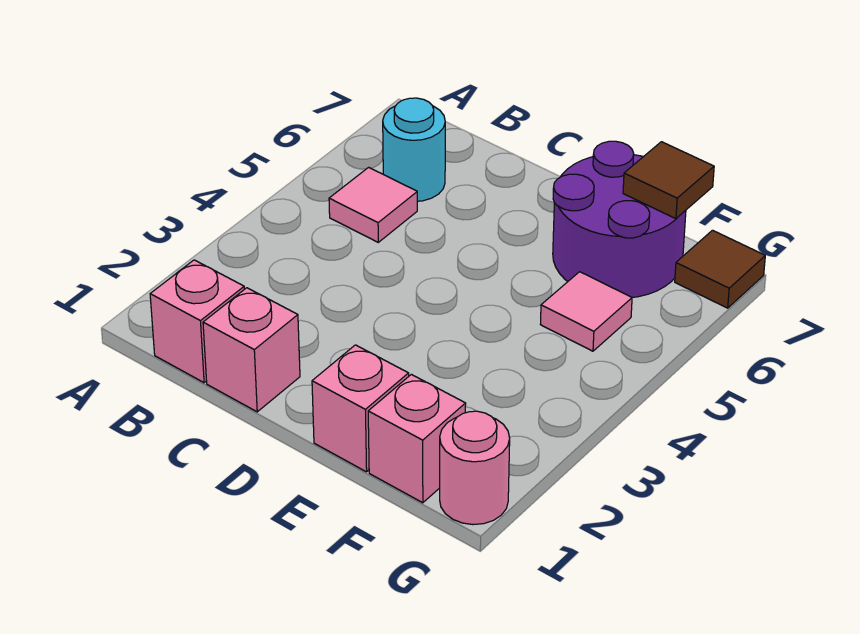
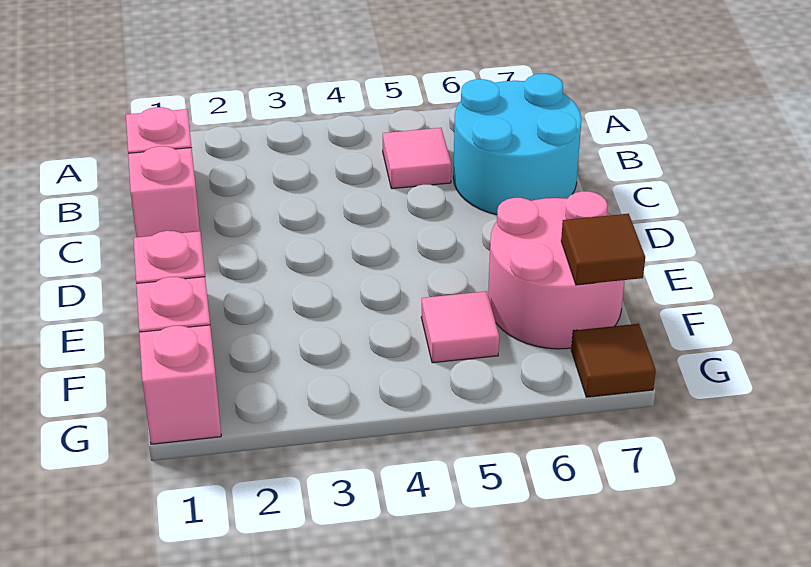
cyan 1x1 round brick [383,98,445,201] -> cyan 2x2 round brick [453,74,581,215]
purple 2x2 round brick [553,141,686,298] -> pink 2x2 round brick [488,191,625,349]
pink 1x1 round brick [440,411,510,525] -> pink 1x1 brick [139,325,221,444]

